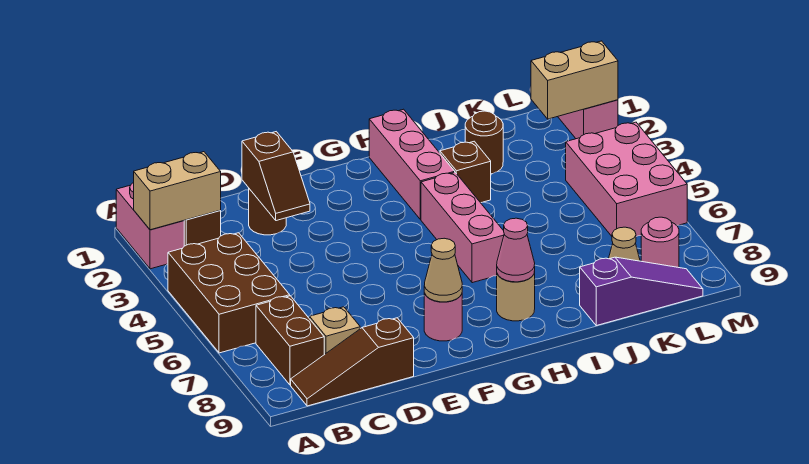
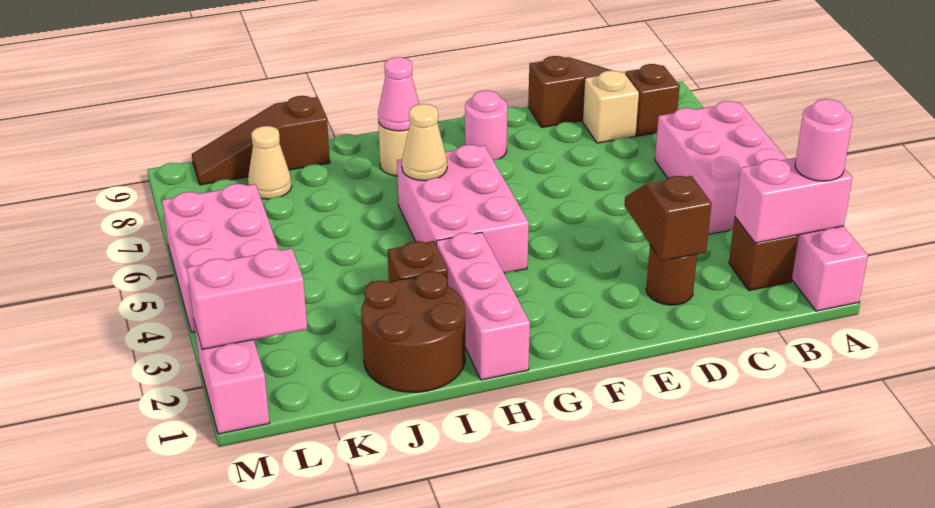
tan 1x2 brick [134,152,221,230] -> pink 1x2 brick [735,158,852,243]
brown 2x3 brick [168,233,290,353] -> pink 2x3 brick [655,101,787,234]
brown 1x2 brick [256,296,324,385] -> brown 1x1 brick [625,64,680,136]
tan 1x1 cone [424,238,462,302] -> tan 1x1 cone moved to [402,104,447,181]
pink 1x3 brick [421,172,504,283] -> pink 2x3 brick [397,145,529,273]
brown 1x1 round brick [465,111,503,174] -> brown 2x2 round brick [361,271,465,392]
purple 1x3 slope [580,257,703,326] -> brown 1x3 slope [192,96,330,185]
tan 1x2 brick [531,41,618,119] -> pink 1x2 brick [187,248,307,349]
pink 1x1 round brick [641,217,679,268] -> pink 1x1 round brick moved to [795,99,852,181]

